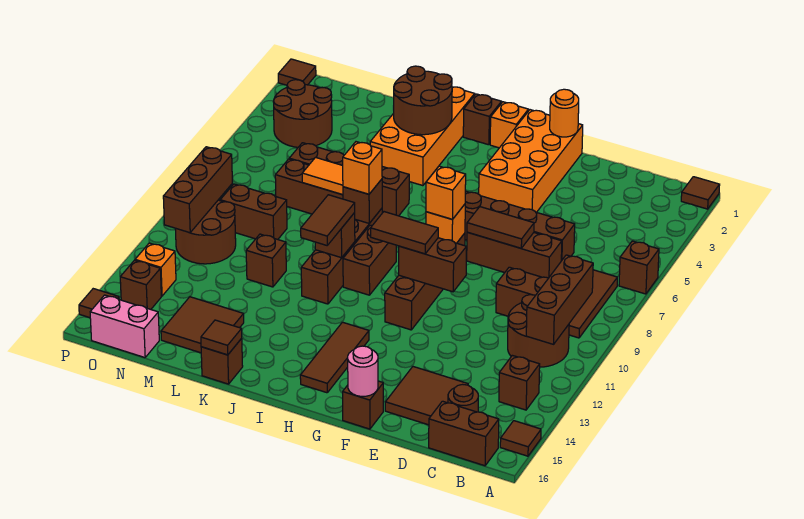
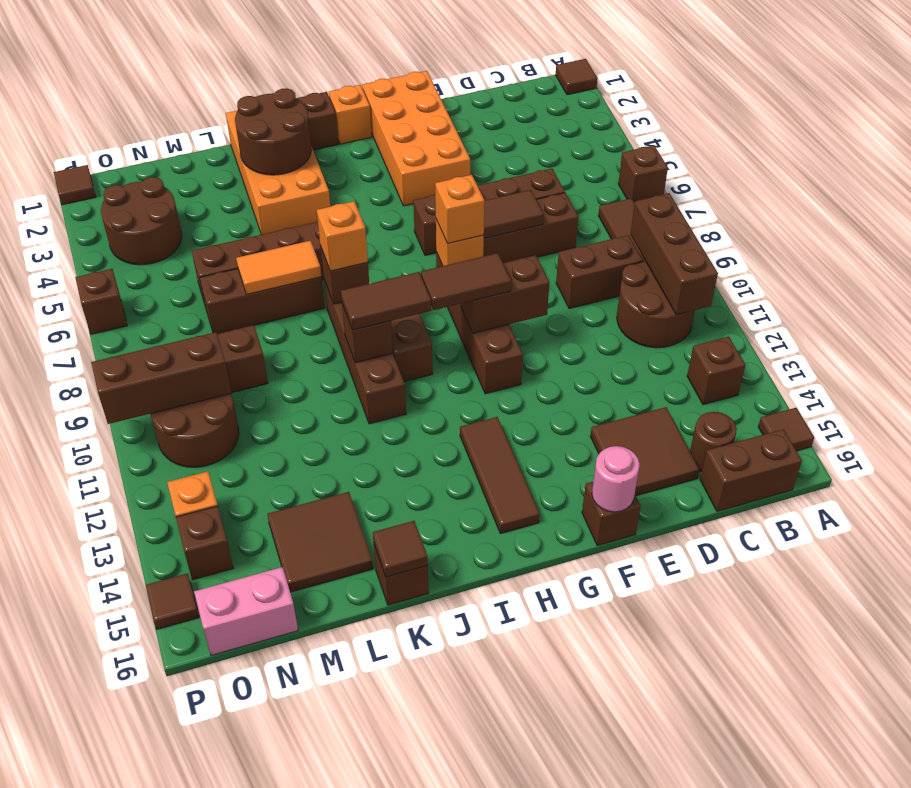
orange 1x1 round brick [550,89,579,137] -> none
brown 1x2 tile [301,195,355,245] -> brown 1x2 tile turned to [341,272,431,330]
brown 1x1 brick [246,234,286,287] -> brown 1x1 brick moved to [75,269,127,334]
brown 1x3 brick [163,147,232,233] -> brown 1x3 brick turned to [91,332,231,424]

